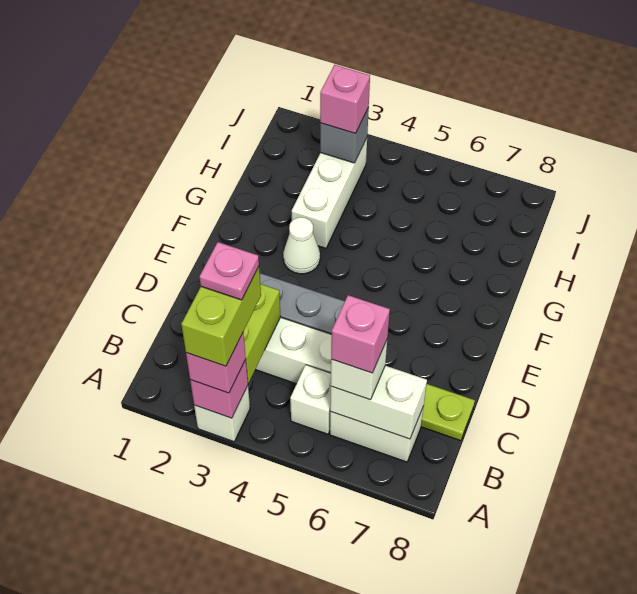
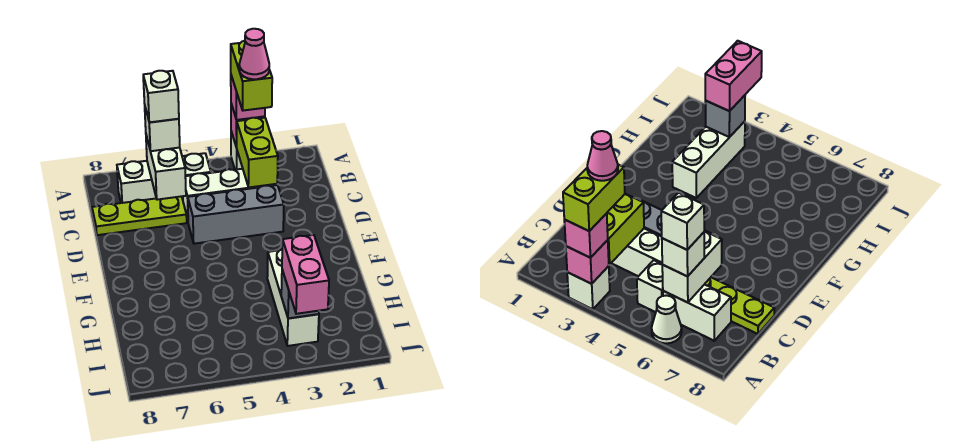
pink 1x1 plate [199,242,259,300] -> pink 1x1 cone [239,29,269,79]
white 1x2 brick [330,366,427,439] -> white 1x2 brick turned to [146,136,186,200]
pink 1x1 brick [331,295,390,373] -> white 1x1 brick [143,71,179,122]
white 1x1 cone [283,217,320,274] -> white 1x1 cone moved to [652,295,682,343]
pink 1x1 brick [320,65,370,134] -> pink 1x2 brick [282,235,329,314]

